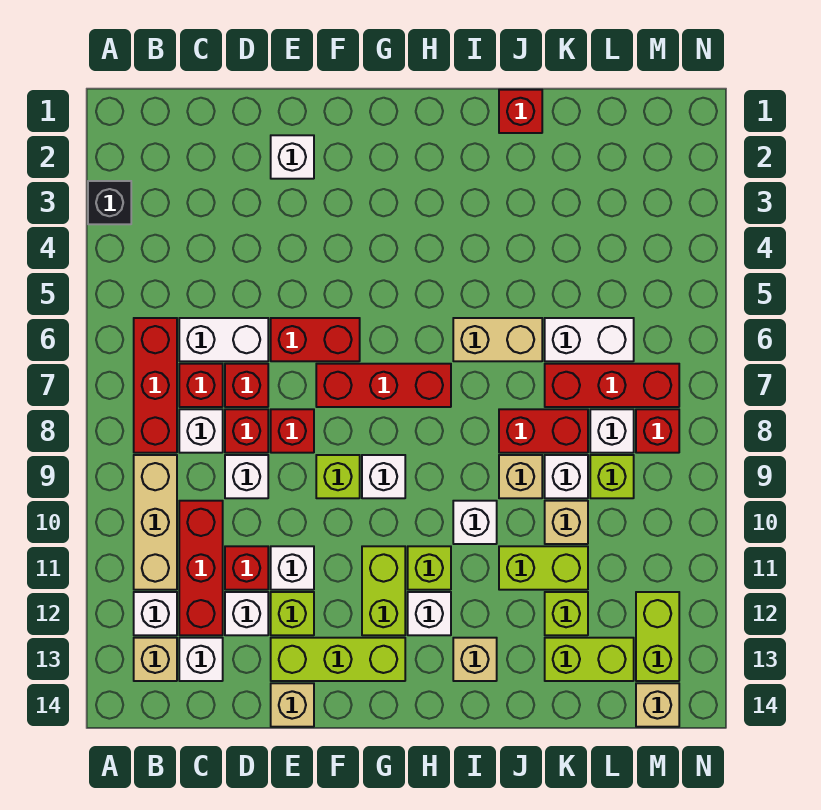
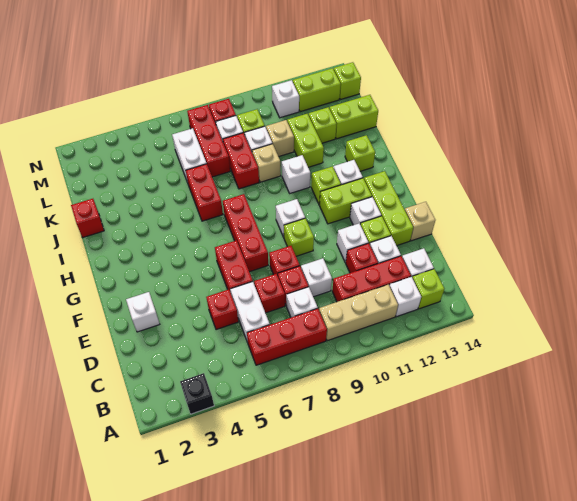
tan 1x1 brick [134,638,177,681] -> lime 1x1 brick [412,269,444,309]
red 1x1 brick [179,364,223,407] -> red 1x1 brick moved to [206,289,238,330]
none -> white 1x1 brick [350,197,381,225]
tan 1x2 brick [453,318,542,361] -> red 1x2 brick [186,164,223,221]
tan 1x1 brick [453,638,497,681] -> lime 1x1 brick [345,135,375,171]
lime 1x2 brick [545,638,634,681] -> lime 1x2 brick turned to [329,95,378,139]
none -> white 1x1 brick [272,80,299,118]
tan 1x1 brick [636,683,679,727] -> lime 1x1 brick [334,62,361,100]

